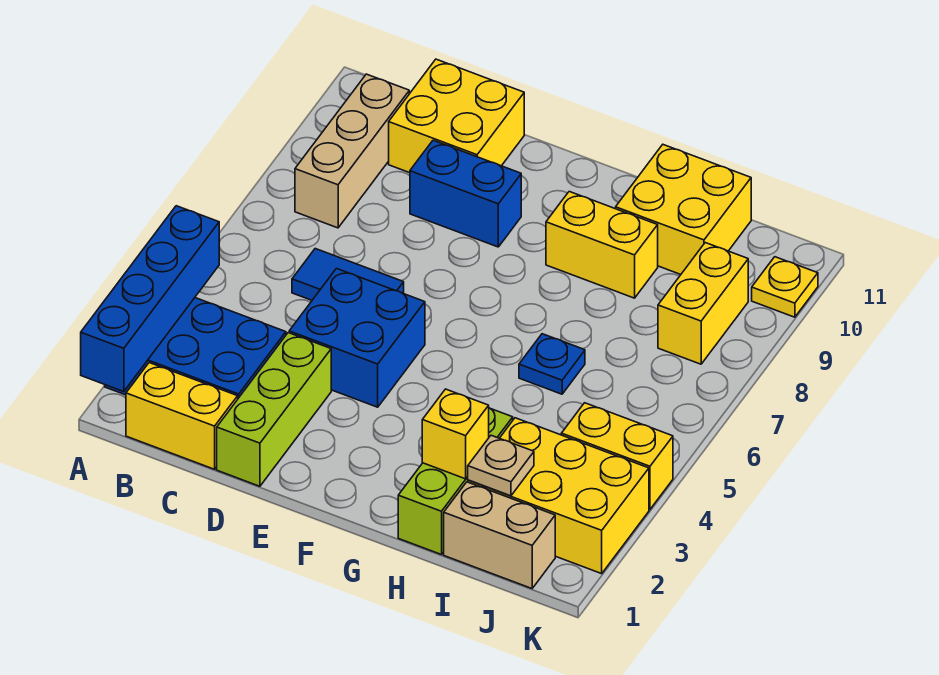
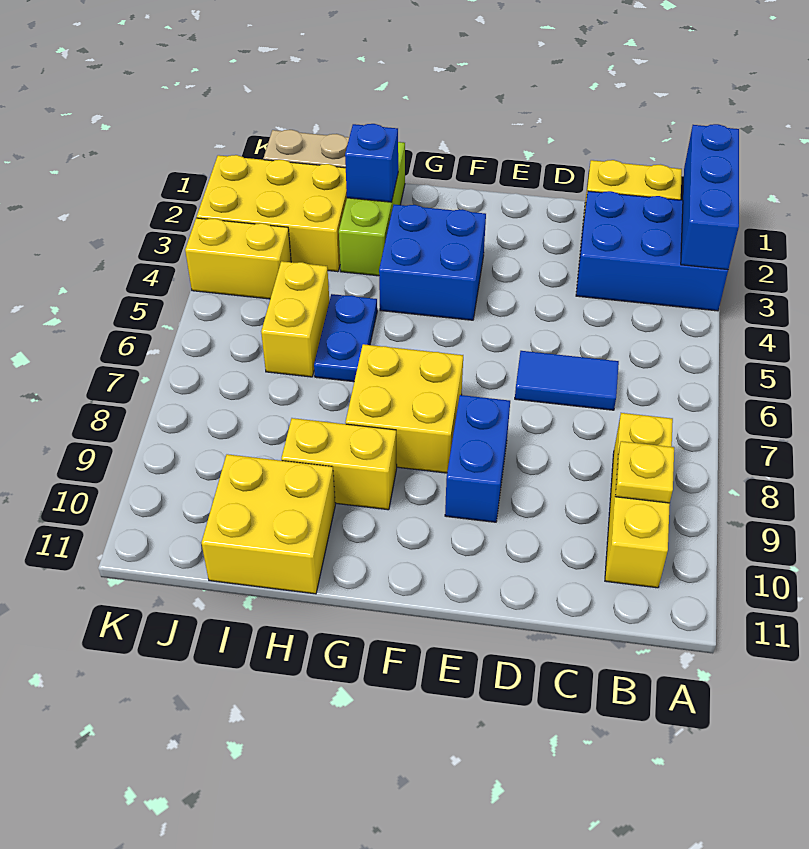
blue 1x4 brick [81,206,219,392] -> blue 1x3 brick [681,124,739,270]
tan 1x3 brick [295,74,409,228] -> yellow 1x3 brick [605,413,673,588]
yellow 2x2 brick [389,59,524,173] -> yellow 2x2 brick moved to [345,344,463,473]
lime 1x3 brick [217,333,331,486] -> none
blue 2x2 brick [289,269,425,407] -> blue 2x2 brick moved to [379,205,486,320]
blue 1x2 brick [410,140,521,247] -> blue 1x2 brick turned to [445,395,510,522]
yellow 1x1 brick [422,389,489,479] -> blue 1x1 brick [345,124,398,202]
blue 1x1 plate [519,334,585,394] -> blue 1x2 plate [314,294,377,382]
tan 1x1 plate [468,435,534,496] -> none
yellow 1x2 brick [658,243,748,364] -> yellow 1x2 brick moved to [261,261,329,377]
yellow 1x1 plate [752,257,818,317] -> yellow 1x1 plate moved to [615,441,674,503]

